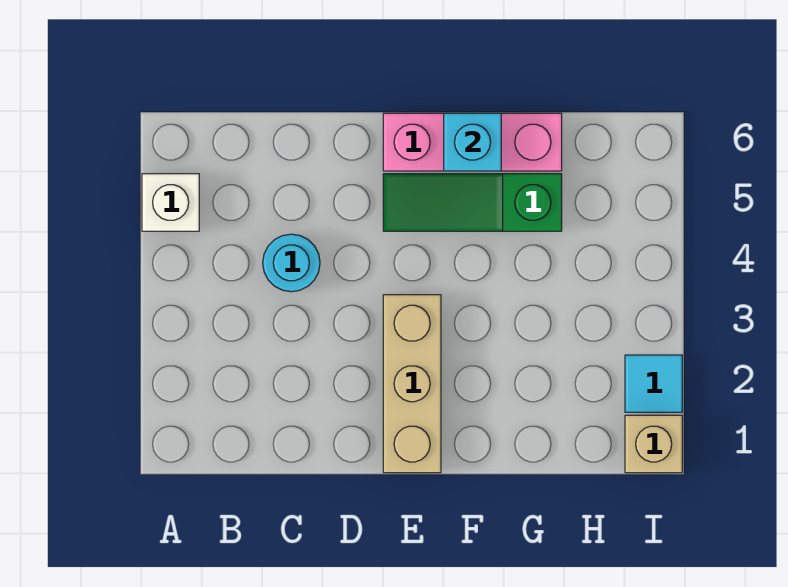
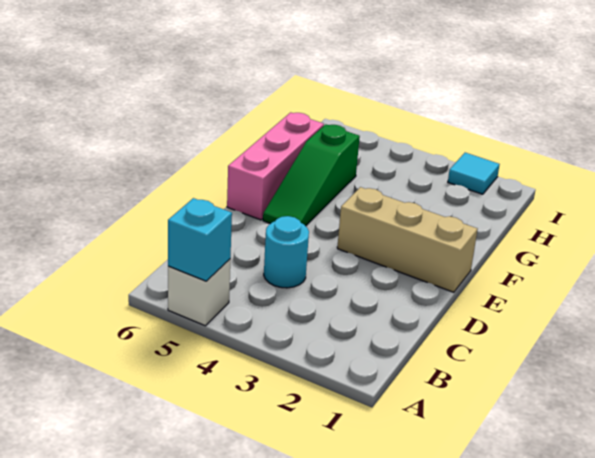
cyan 1x1 brick [444,113,501,171] -> cyan 1x1 brick moved to [168,198,232,281]
tan 1x1 brick [625,415,682,473] -> none

